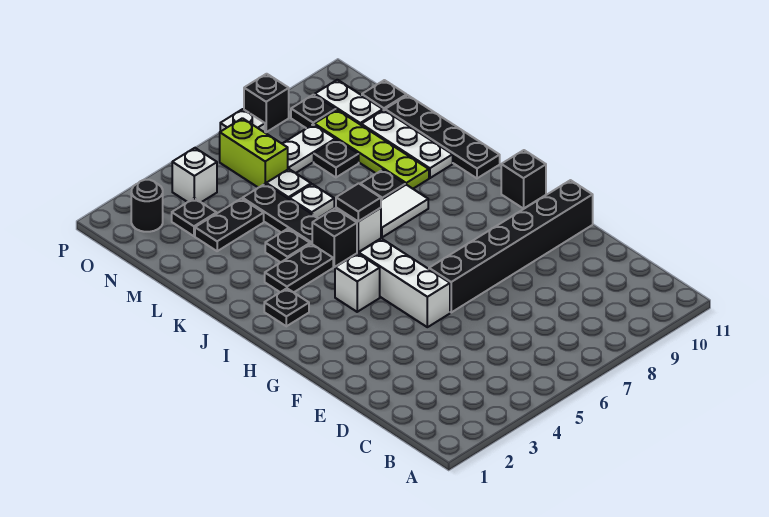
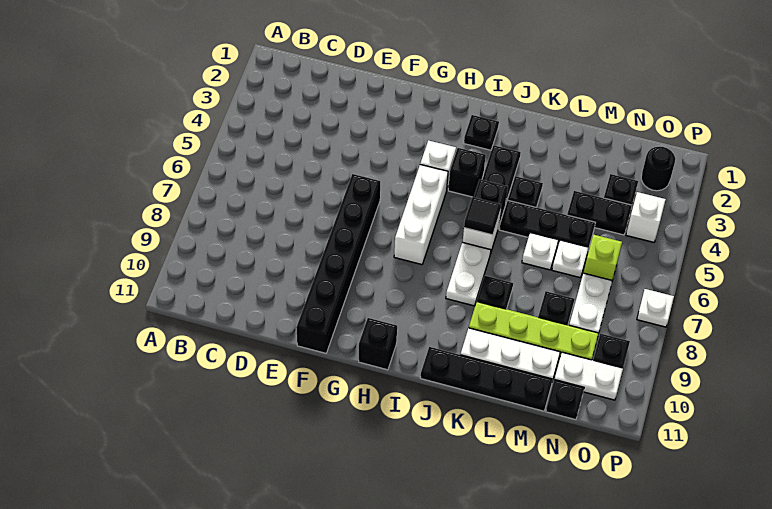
white 1x3 brick [359,239,450,327] -> white 1x3 brick turned to [394,165,448,264]
white 1x2 tile [381,185,428,237] -> white 1x2 plate [446,242,491,306]
black 1x2 plate [195,199,264,251] -> black 1x2 plate turned to [567,191,632,235]
lime 1x2 brick [220,118,288,188] -> lime 1x1 brick [583,234,622,280]
black 1x1 brick [244,74,289,132] -> black 1x1 brick moved to [448,148,486,197]

